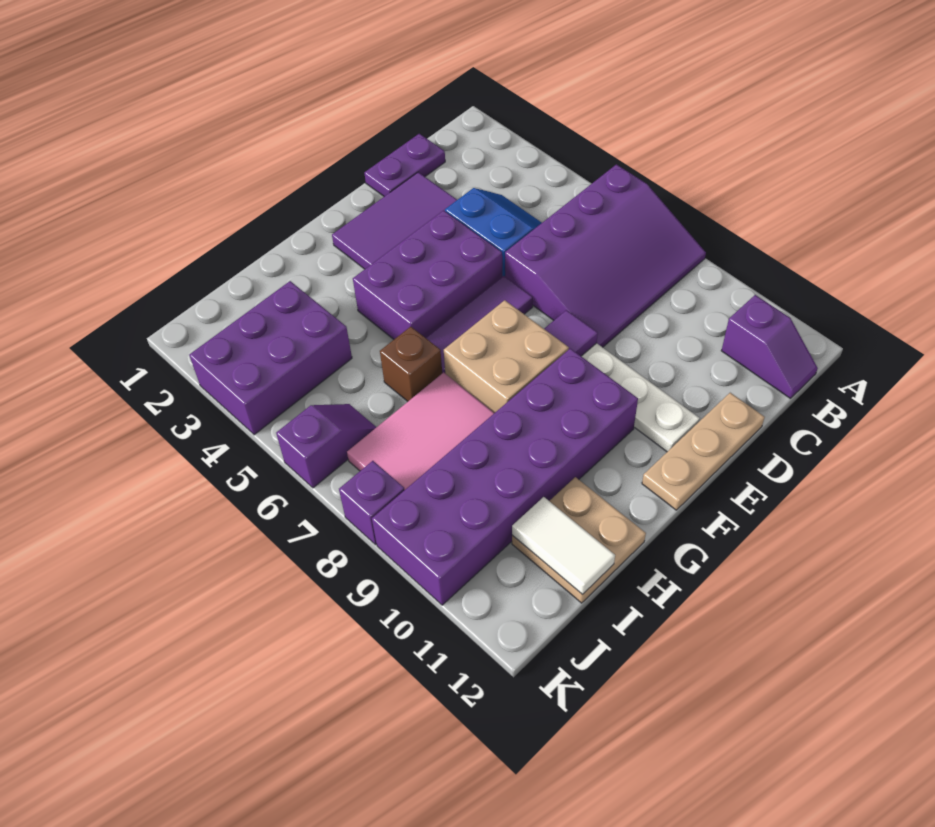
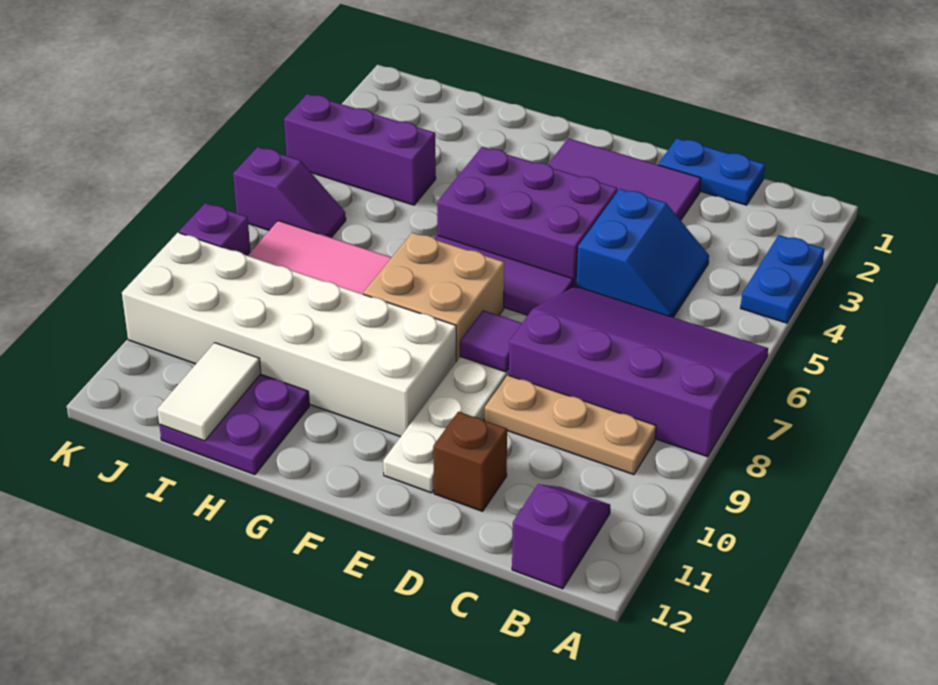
none -> blue 1x2 plate [741,235,824,323]
purple 3x4 slope [505,164,706,347] -> purple 3x4 slope turned to [509,286,768,457]
purple 1x2 slope [721,295,818,399] -> purple 1x2 slope turned to [512,484,610,589]
purple 1x2 plate [364,134,445,196] -> blue 1x2 plate [658,138,765,205]
tan 1x3 plate [642,393,765,510] -> tan 1x3 plate moved to [484,375,656,475]
purple 2x6 brick [372,348,638,605] -> white 2x6 brick [122,233,456,437]
brown 1x1 brick [380,327,442,401] -> brown 1x1 brick moved to [433,412,507,511]
tan 2x2 plate [512,477,646,603] -> purple 2x2 plate [159,374,309,475]
purple 2x3 brick [189,281,352,435] -> purple 1x3 brick [284,94,436,205]

